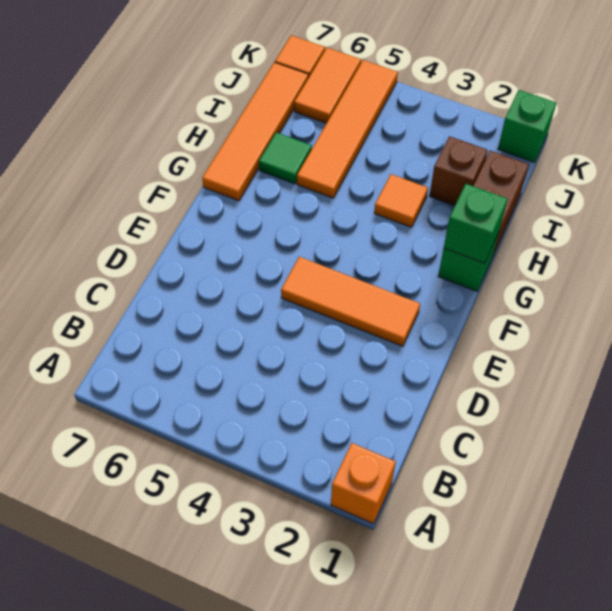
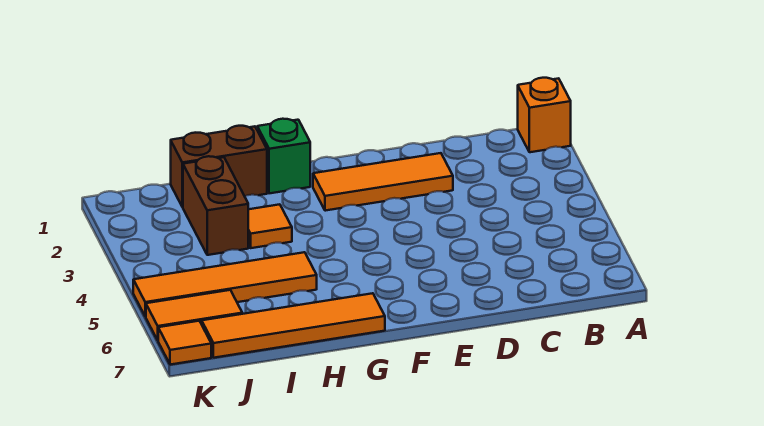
orange 1x3 tile [281,257,420,346] -> orange 1x3 tile turned to [313,153,453,211]
green 1x1 brick [444,184,508,263] -> none
green 1x1 tile [259,132,312,184] -> none
brown 1x1 brick [430,136,488,206] -> brown 1x2 brick [183,156,248,255]
green 1x1 brick [498,90,556,162] -> none

